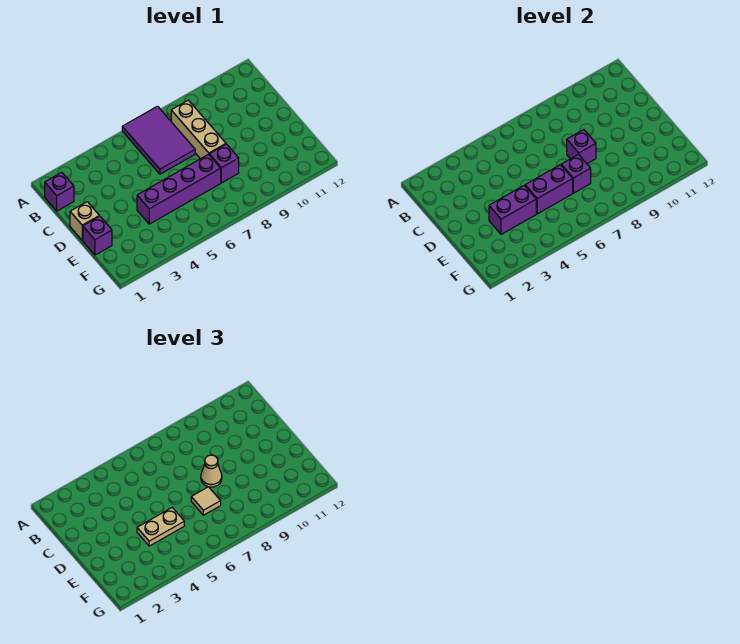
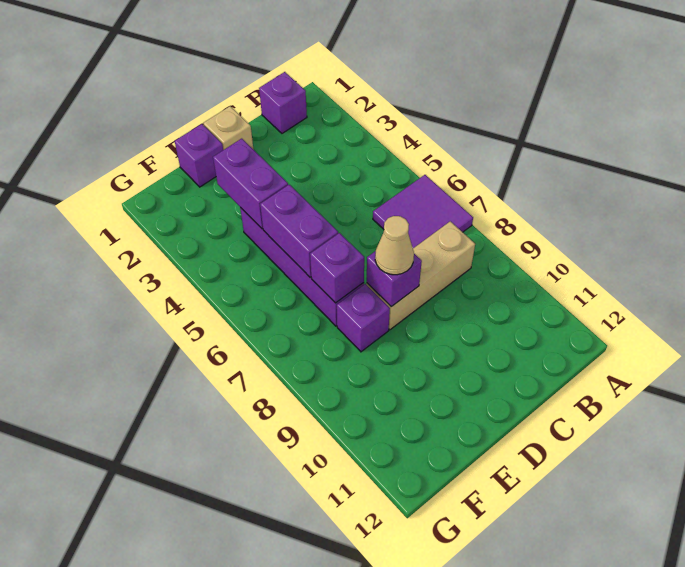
purple 2x3 tile [122,106,195,174] -> purple 2x2 tile [373,175,473,248]
tan 1x2 plate [137,507,184,546] -> none
tan 1x1 tile [191,487,221,515] -> none

